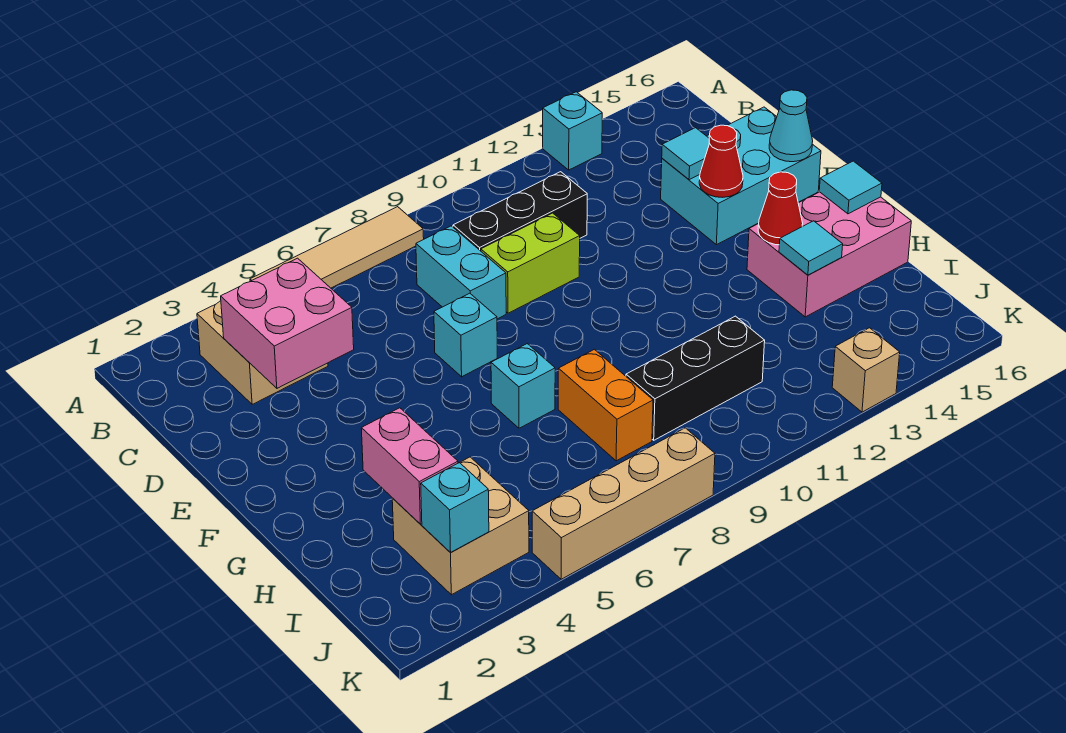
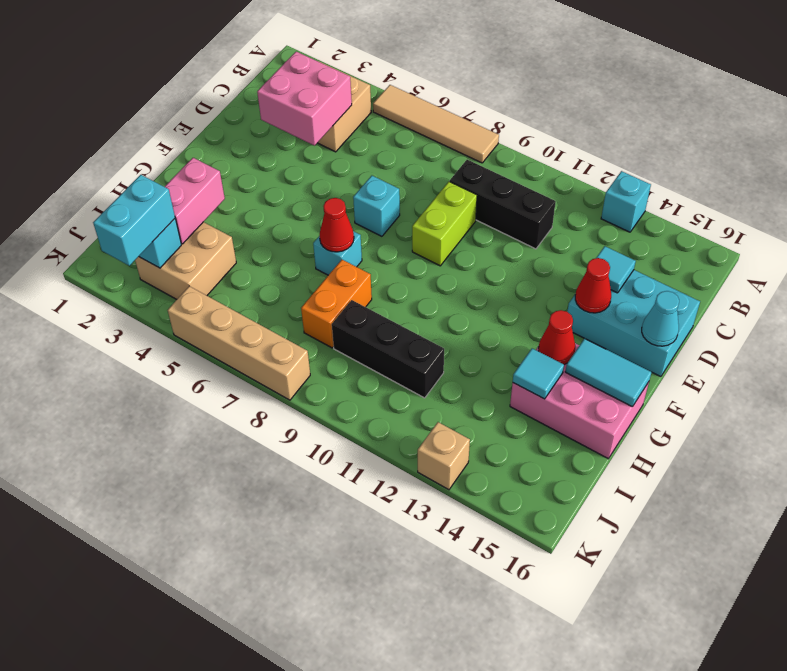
cyan 1x2 brick [416,226,506,319] -> cyan 1x2 brick moved to [93,175,175,266]
lime 1x2 brick [481,213,580,313] -> lime 1x2 brick turned to [412,181,477,266]
none -> red 1x1 cone [320,198,354,252]
cyan 1x1 tile [819,161,882,214] -> cyan 1x2 tile [565,338,652,407]

